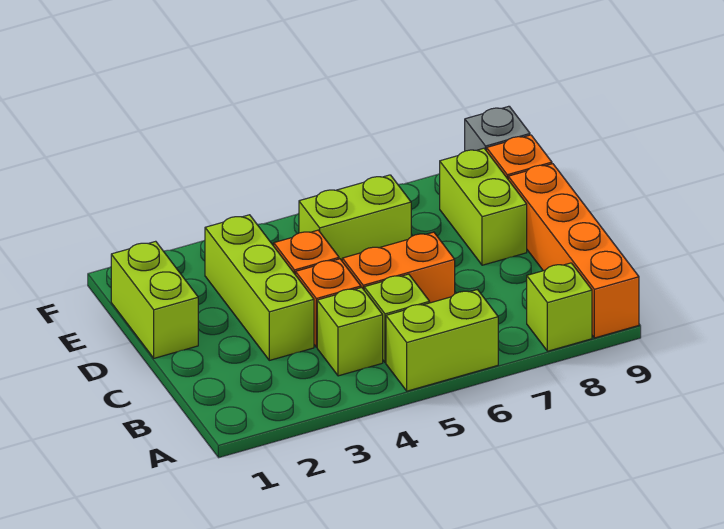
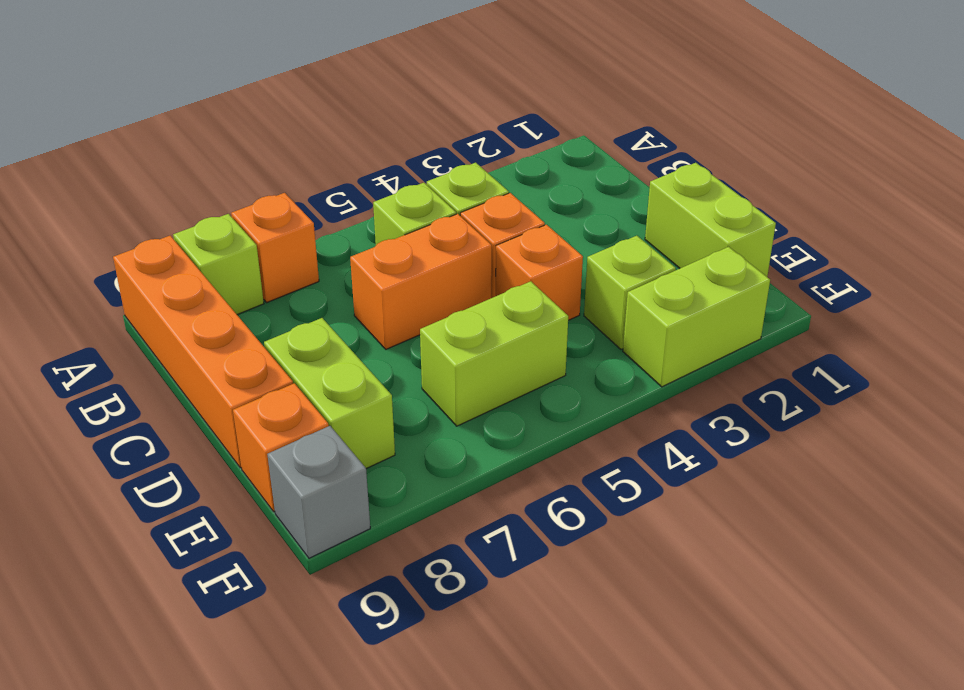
lime 1x2 brick [386,290,498,391] -> lime 1x2 brick moved to [623,247,770,387]
none -> orange 1x1 brick [231,193,319,302]
lime 1x3 brick [205,215,314,360] -> lime 1x1 brick [584,236,676,349]

